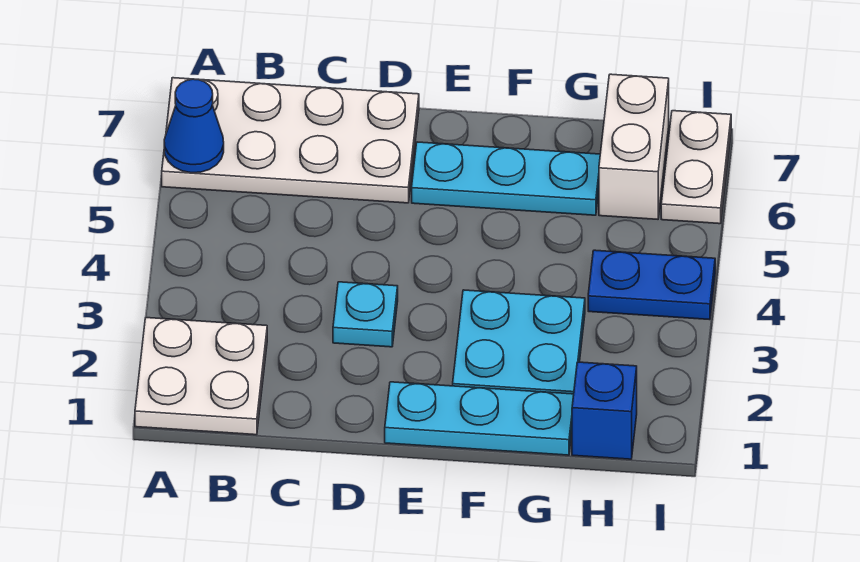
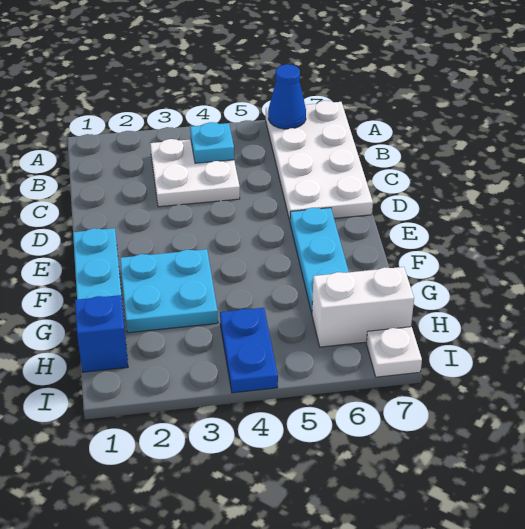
white 2x2 plate [135,318,267,435] -> white 2x2 plate moved to [150,139,240,207]
cyan 1x1 plate [333,282,398,347] -> cyan 1x1 plate moved to [190,122,234,163]
white 1x2 plate [661,111,731,224] -> white 1x1 plate [366,327,422,377]

